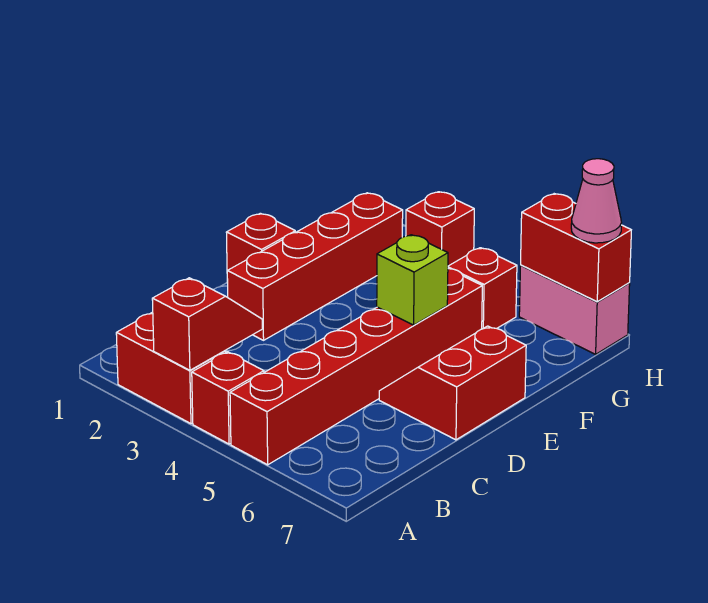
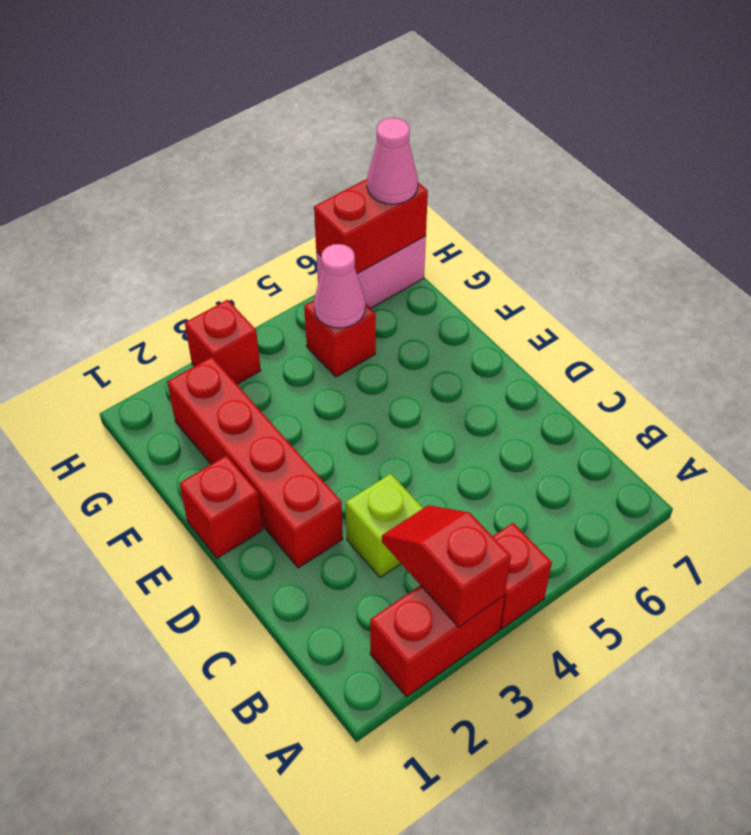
red 1x6 brick [230,269,482,465] -> none
red 2x2 slope [379,326,526,440] -> none
lime 1x1 brick [377,235,448,325] -> lime 1x1 brick moved to [346,474,423,577]
none -> pink 1x1 cone [314,244,365,328]

